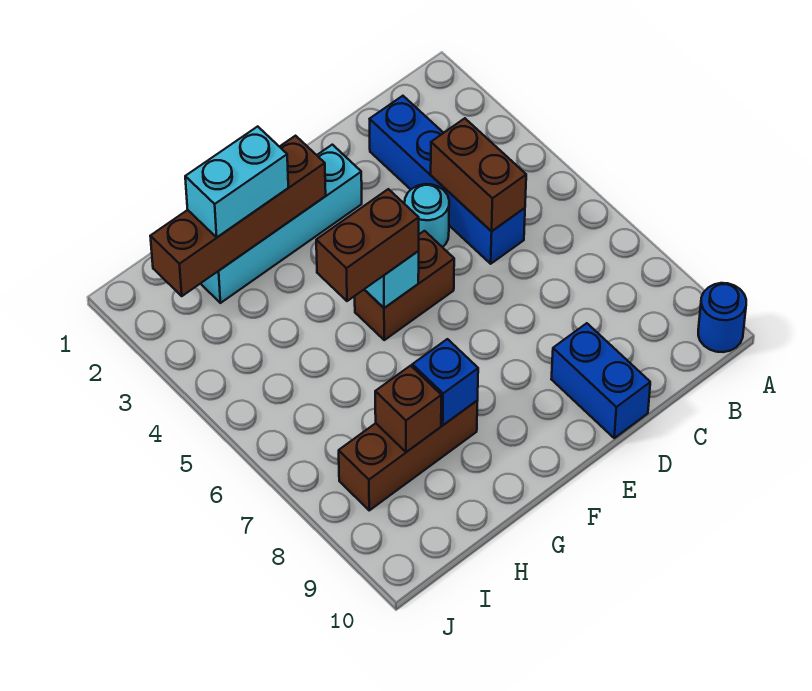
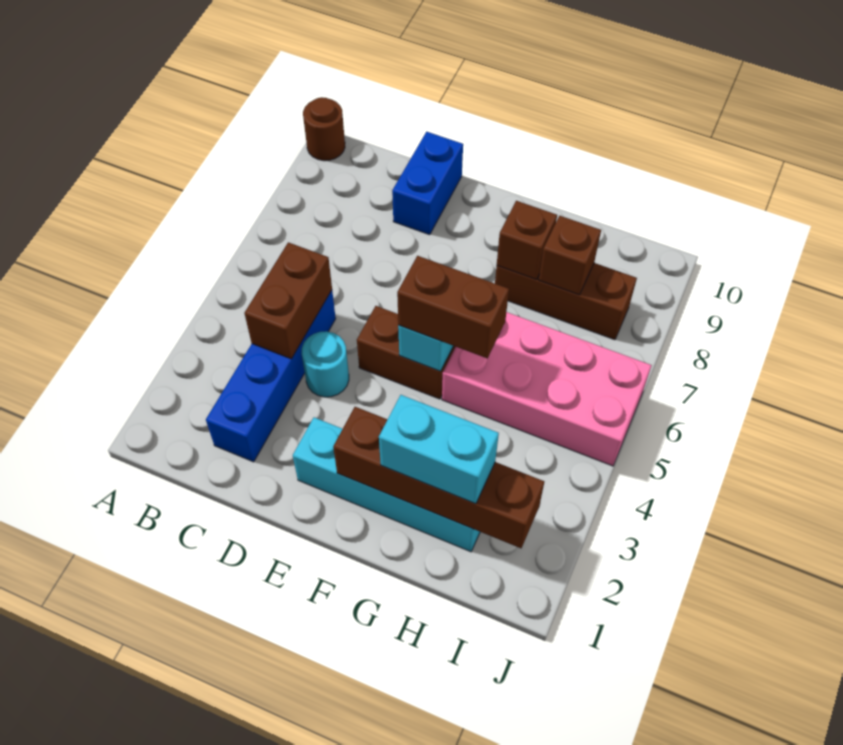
blue 1x1 round brick [698,283,746,352] -> brown 1x1 round brick [303,97,345,161]
none -> pink 2x4 brick [442,312,652,466]
blue 1x1 brick [412,339,478,425] -> brown 1x1 brick [497,201,557,280]

